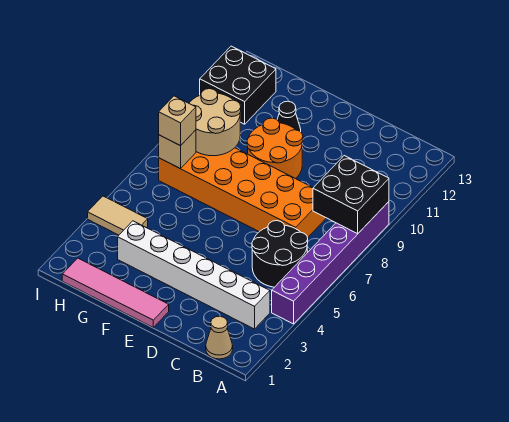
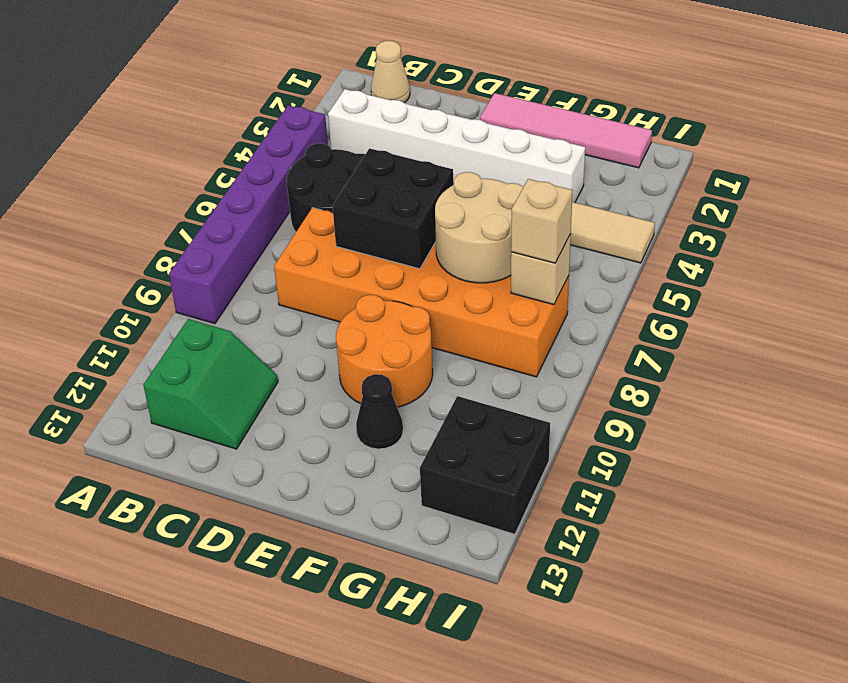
black 2x2 brick [313,156,389,234] -> black 2x2 brick moved to [332,148,454,269]
none -> green 2x2 slope [144,319,278,449]
tan 2x2 round brick [189,89,241,156] -> tan 2x2 round brick moved to [435,172,523,283]

